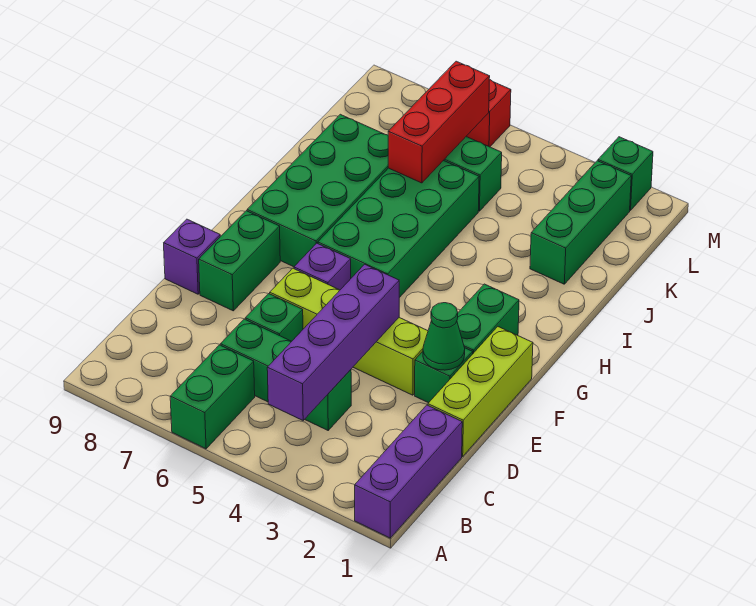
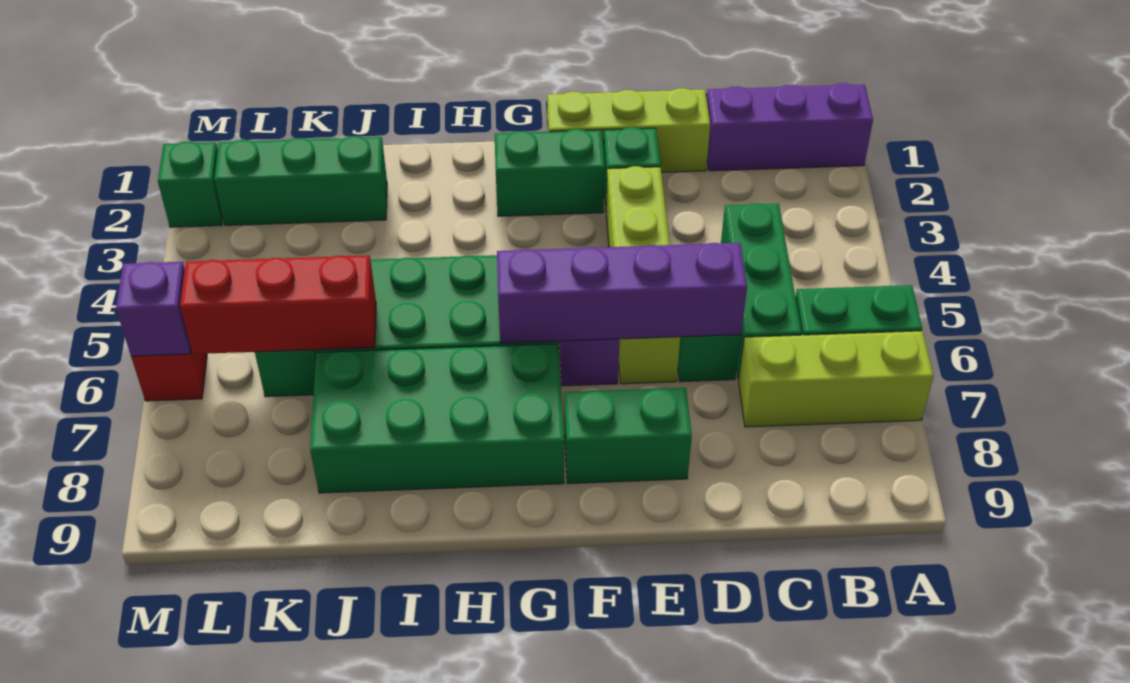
none -> lime 1x3 brick [739,331,933,427]
purple 1x4 brick [267,264,399,420] -> purple 1x4 brick moved to [497,243,747,343]
green 1x1 cone [423,303,465,370] -> none
purple 1x1 brick [164,219,220,294] -> purple 1x1 brick moved to [116,262,191,356]

